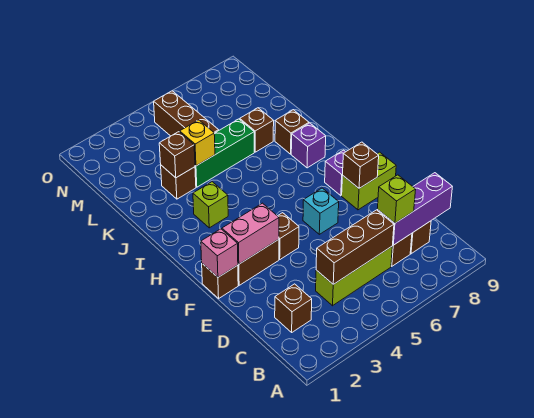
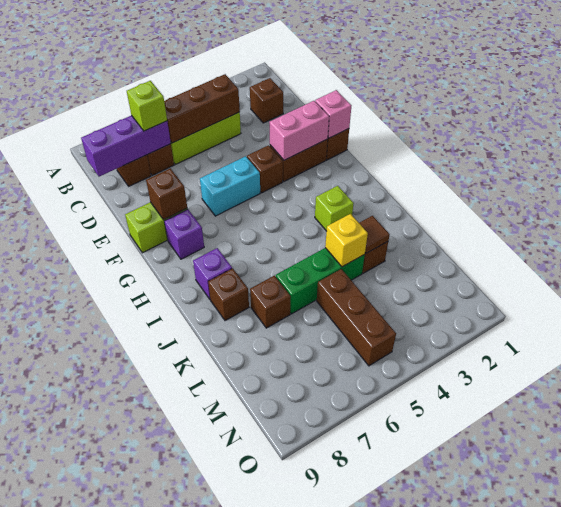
cyan 1x1 brick [303,188,339,234] -> cyan 1x2 brick [200,156,260,216]
brown 1x1 brick [159,132,195,178] -> brown 1x1 tile [359,216,390,253]

